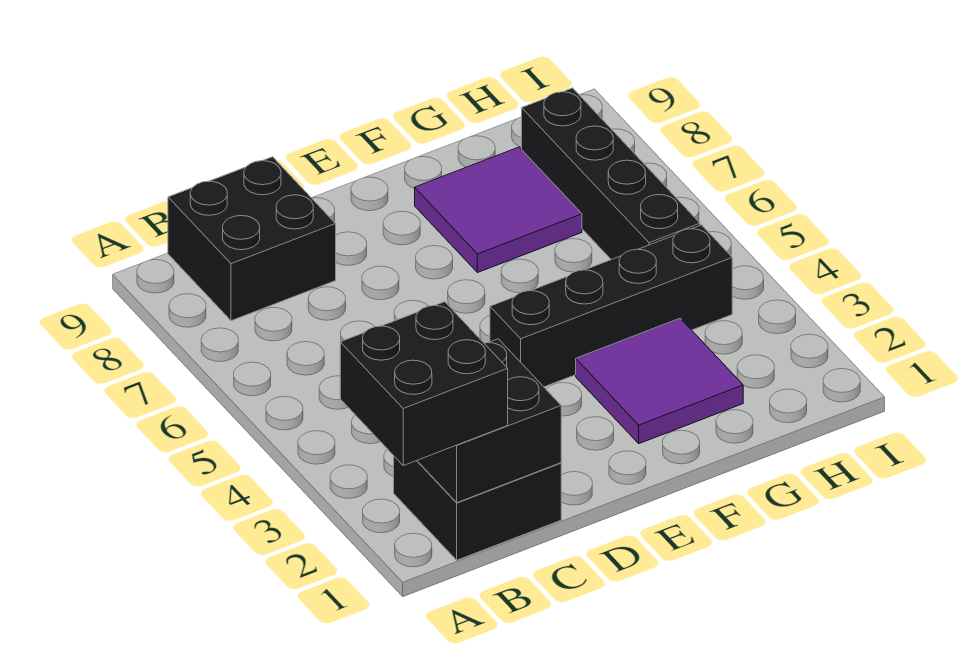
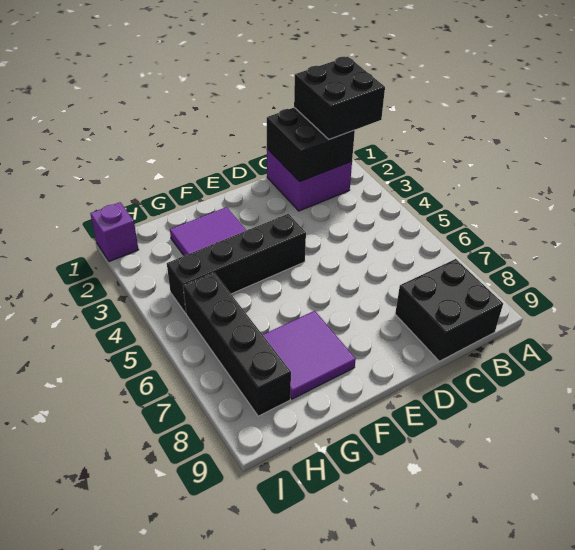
black 2x2 brick [394,457,561,560] -> purple 2x2 brick [267,149,352,211]
none -> purple 1x1 brick [90,202,139,262]

